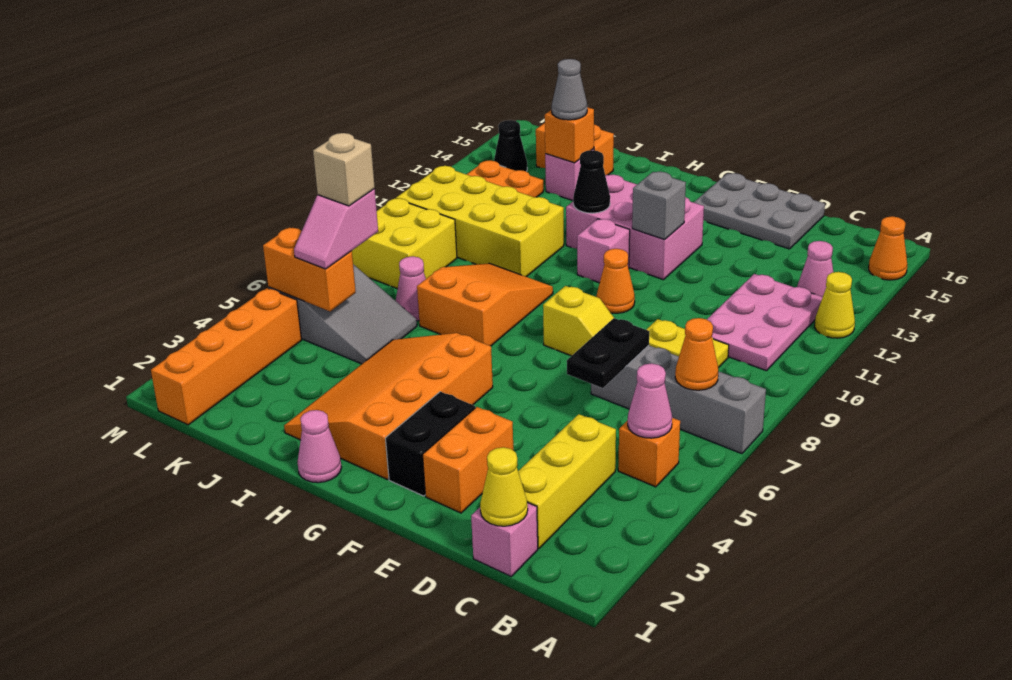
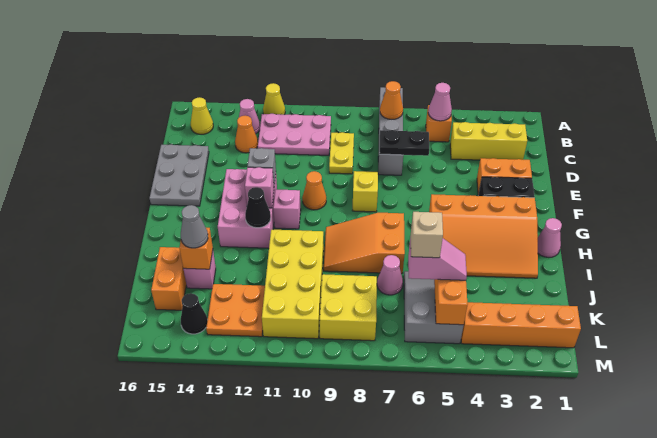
orange 1x1 cone [869,216,907,280] -> orange 1x1 cone moved to [235,116,258,153]
pink 1x1 brick [471,502,538,576] -> pink 1x1 brick moved to [245,167,274,208]
yellow 1x1 cone [480,447,528,526] -> yellow 1x1 cone moved to [191,97,213,134]

